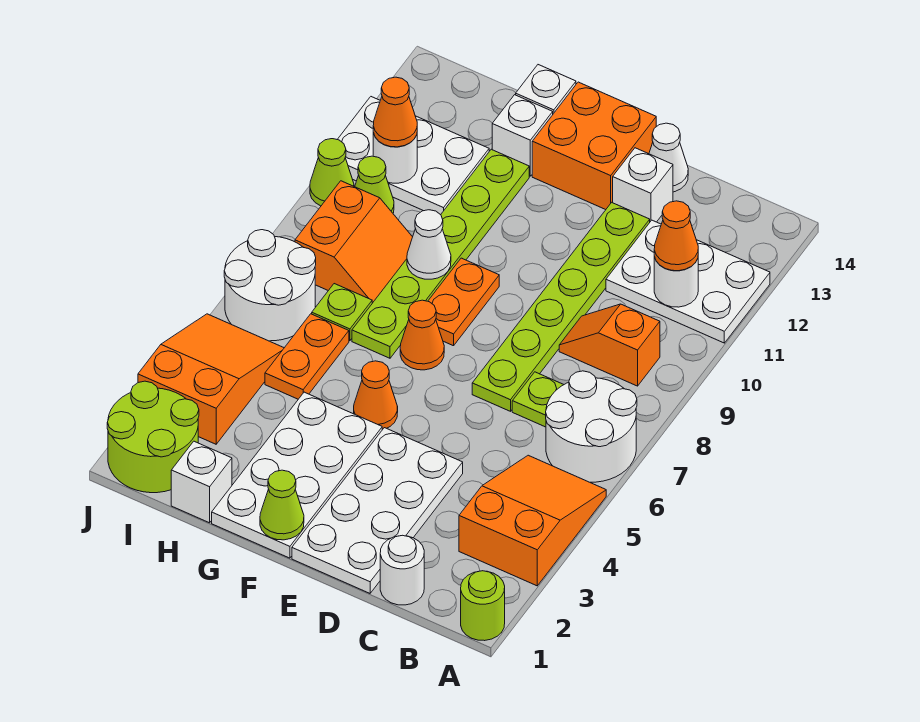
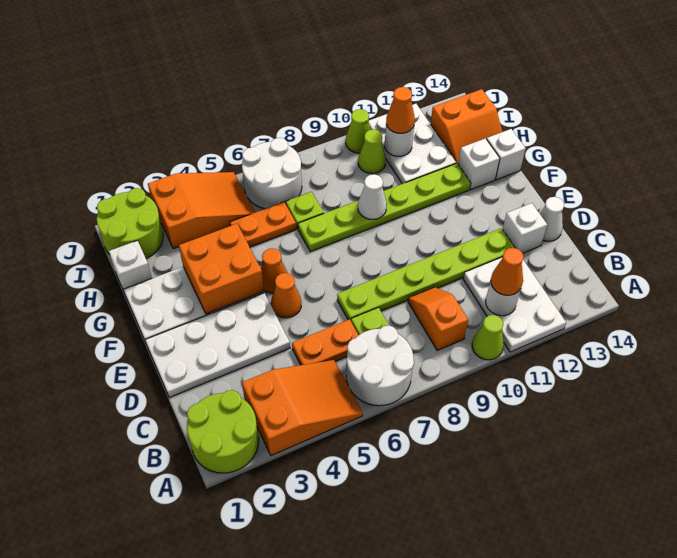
lime 1x1 round brick [461,571,505,641] -> lime 2x2 round brick [187,390,259,473]
white 1x1 round brick [380,535,424,605] -> none
orange 2x2 brick [532,82,656,210] -> orange 2x2 brick moved to [179,224,264,314]
lime 1x1 cone [260,470,304,540] -> lime 1x1 cone moved to [472,315,504,360]
orange 1x1 cone [400,300,444,370] -> orange 1x1 cone moved to [271,273,301,318]
orange 1x2 plate [428,258,499,346] -> orange 1x2 plate moved to [292,319,358,365]
orange 2x2 slope [295,181,412,303] -> orange 2x2 slope moved to [431,89,502,164]

